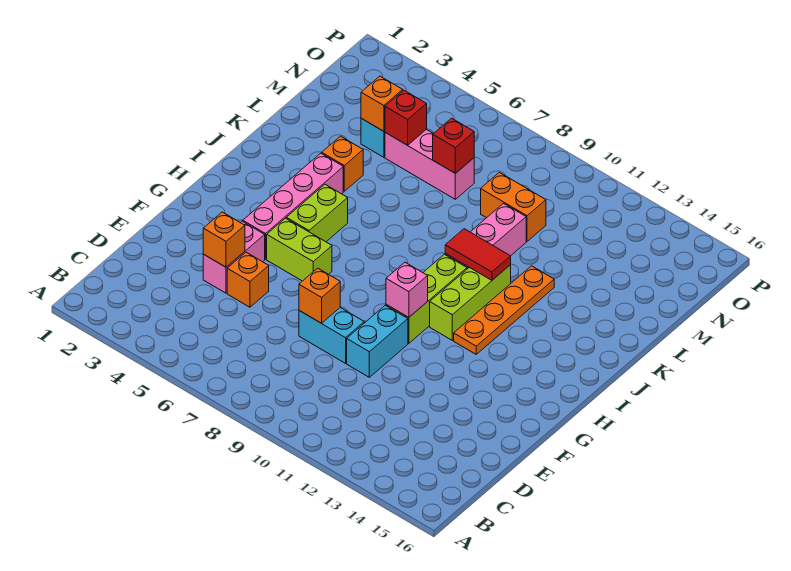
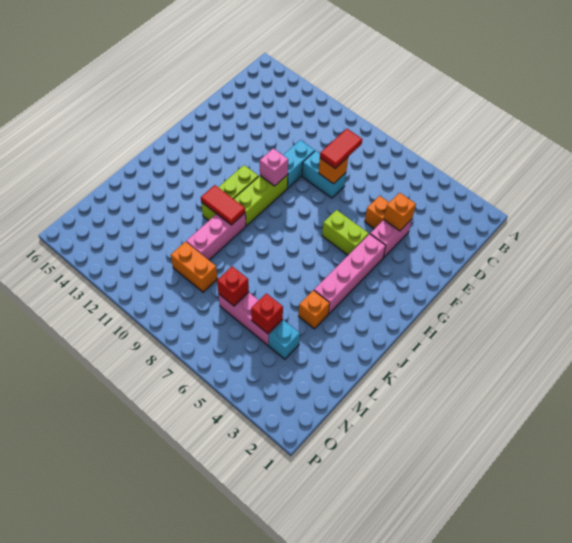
none -> red 1x2 tile [320,129,362,169]
lime 1x2 brick [286,184,348,242] -> none
orange 1x4 plate [454,266,554,354] -> none
orange 1x1 brick [361,76,403,131] -> none

